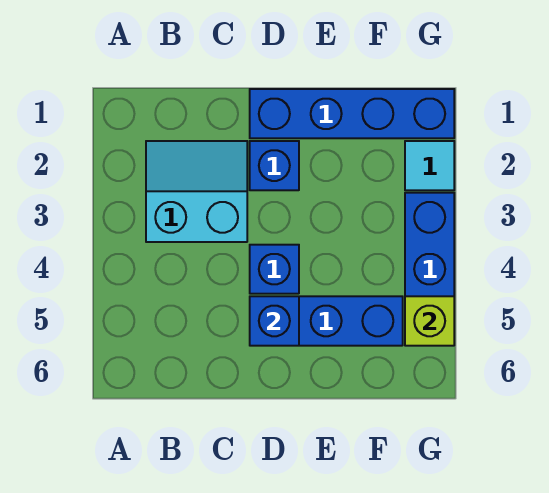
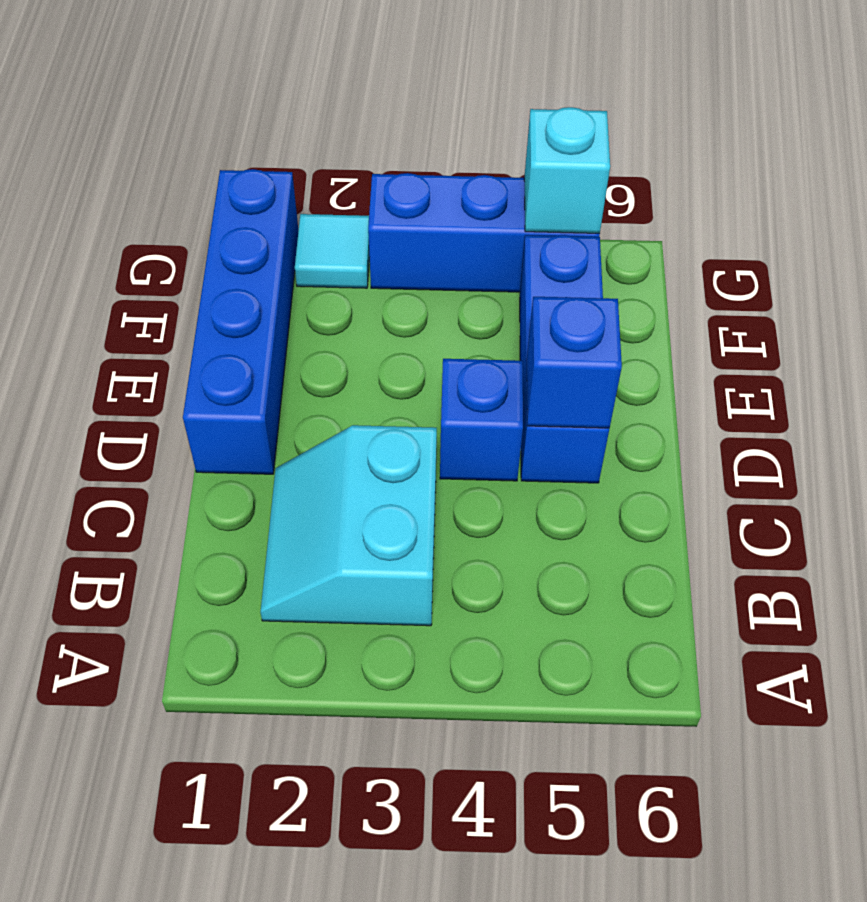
blue 1x1 brick [250,141,299,190] -> none
lime 1x1 brick [405,296,454,346] -> cyan 1x1 brick [524,107,610,233]

